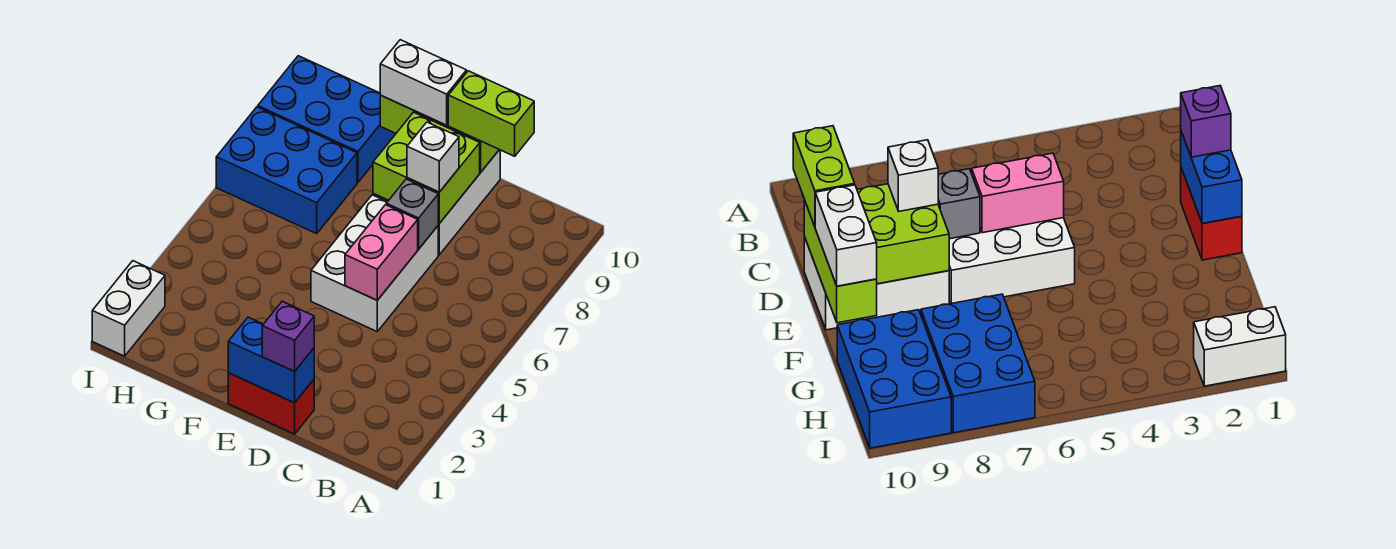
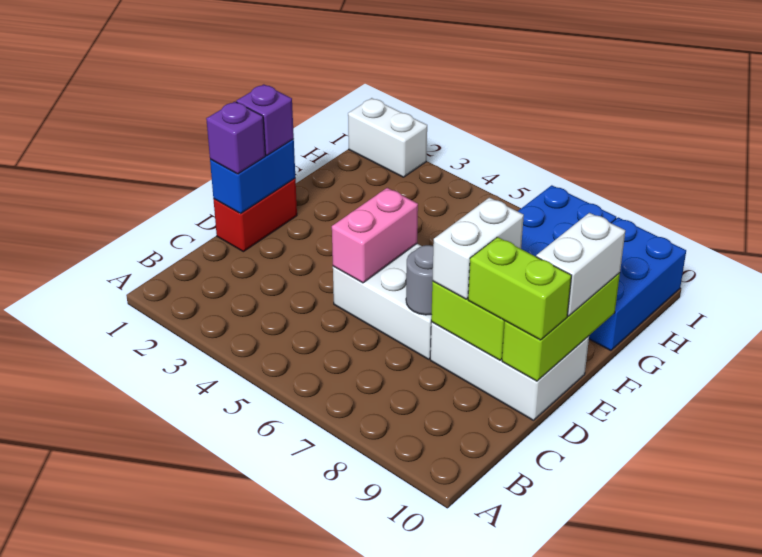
lime 1x2 brick [448,71,534,156] -> lime 1x2 brick turned to [468,237,572,340]
pink 1x2 brick [345,205,418,300] -> pink 1x2 brick turned to [332,188,418,283]
grey 1x1 brick [386,179,439,249] -> grey 1x1 round brick [406,245,433,315]
white 1x1 brick [407,122,459,192] -> white 1x2 brick [432,198,524,299]
none -> purple 1x1 brick [236,84,294,155]

